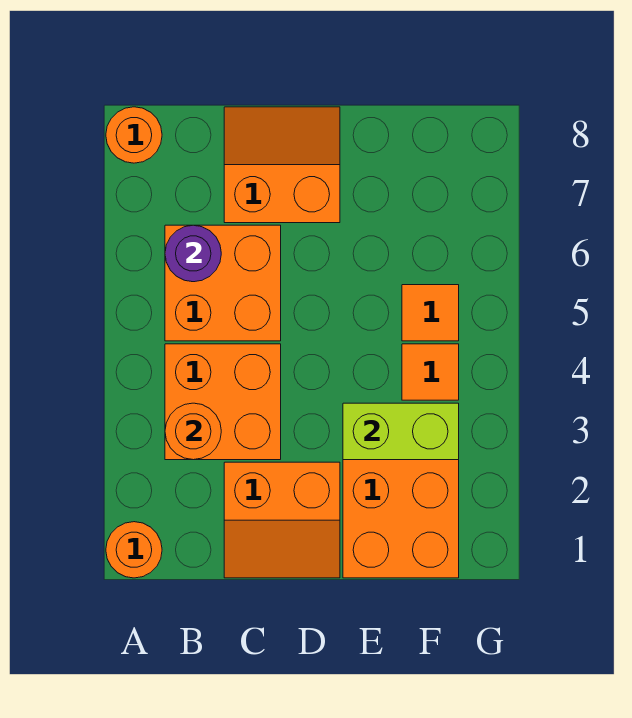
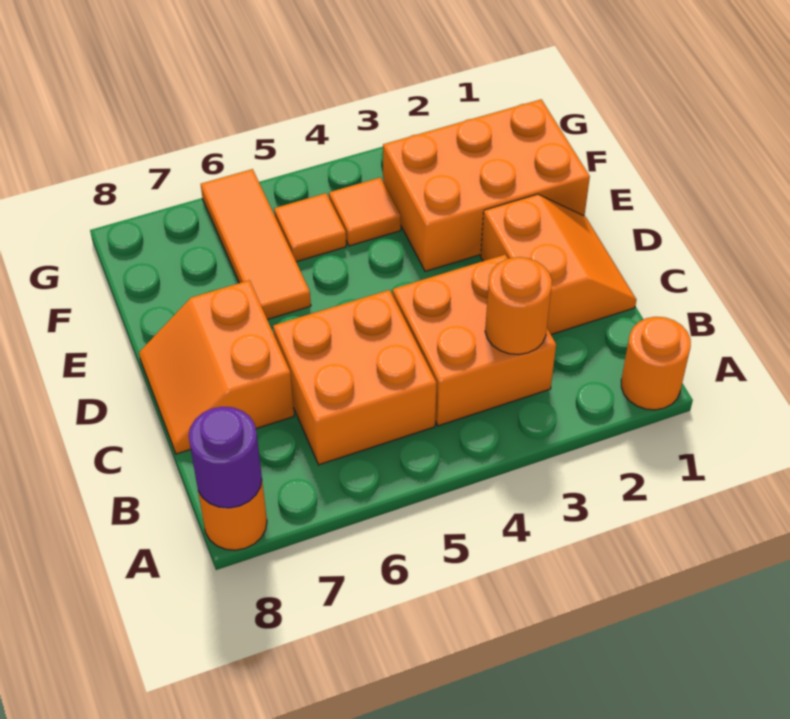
purple 1x1 round brick [165,225,221,282] -> purple 1x1 round brick moved to [188,407,262,508]
lime 1x2 brick [343,403,459,460] -> none
none -> orange 1x3 tile [201,169,311,320]

